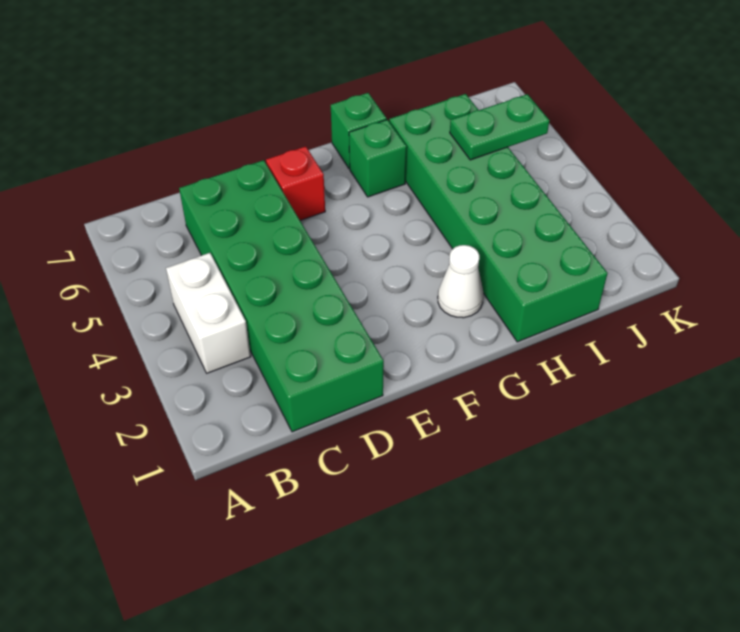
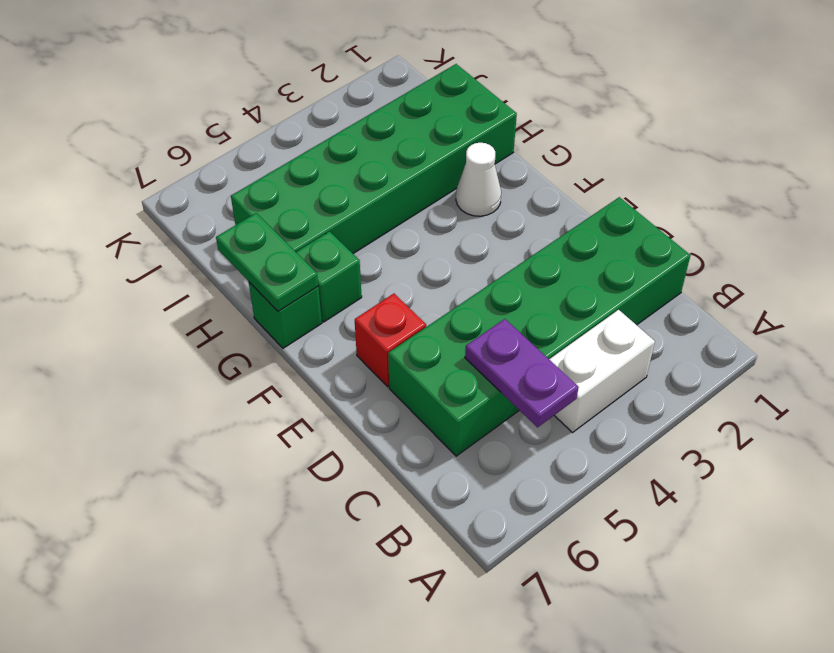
none -> purple 1x2 plate [465,319,579,427]
green 1x2 plate [450,94,549,160] -> green 1x2 plate moved to [216,213,318,311]

